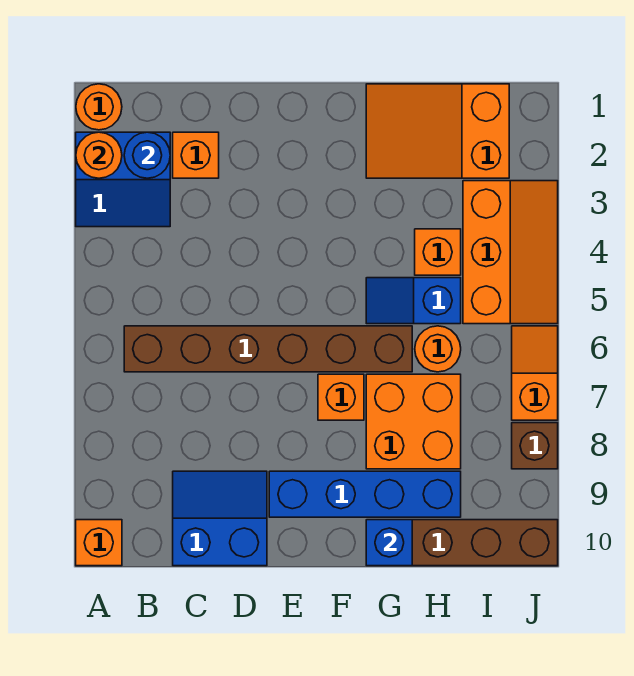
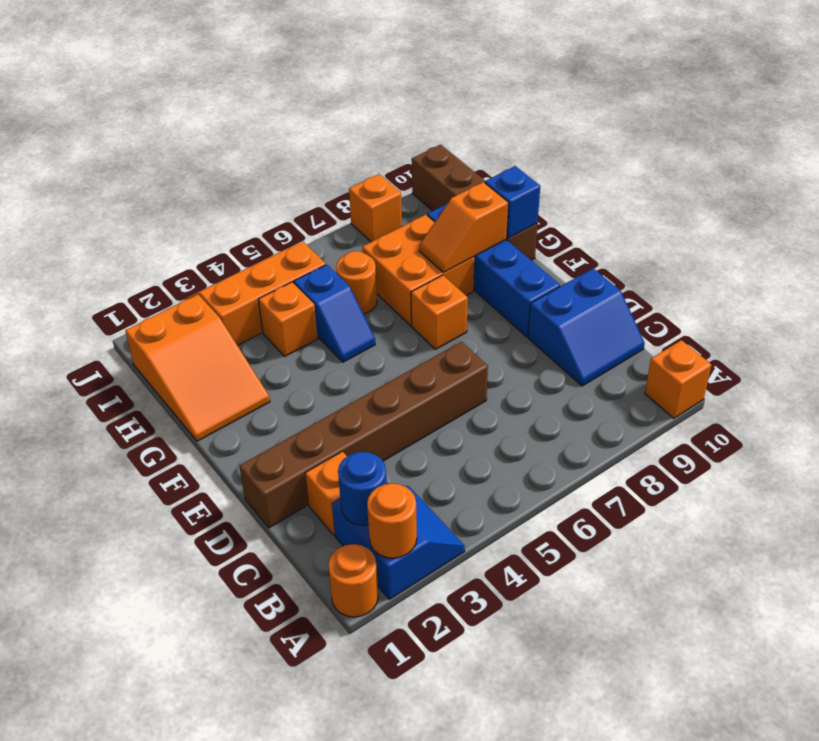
brown 1x6 brick [124,326,412,372] -> brown 1x6 brick turned to [239,342,488,528]
blue 2x2 slope [173,471,267,566] -> blue 2x2 slope turned to [528,268,645,386]
orange 1x2 slope [512,326,558,420] -> orange 1x2 slope moved to [419,182,508,273]
brown 1x1 brick [512,423,558,469] -> orange 1x1 brick [349,174,402,242]

